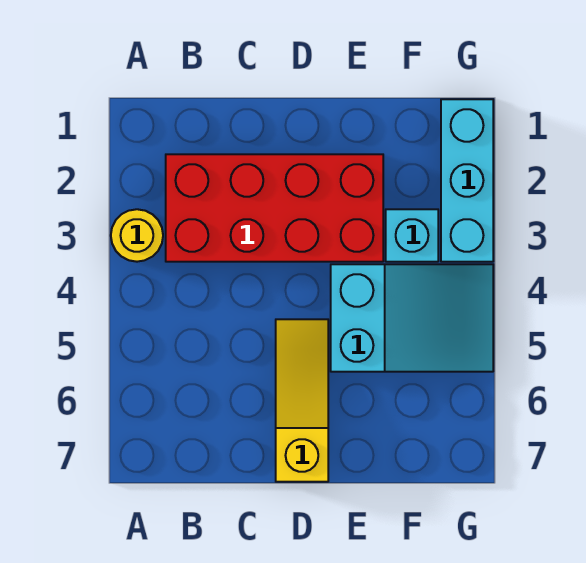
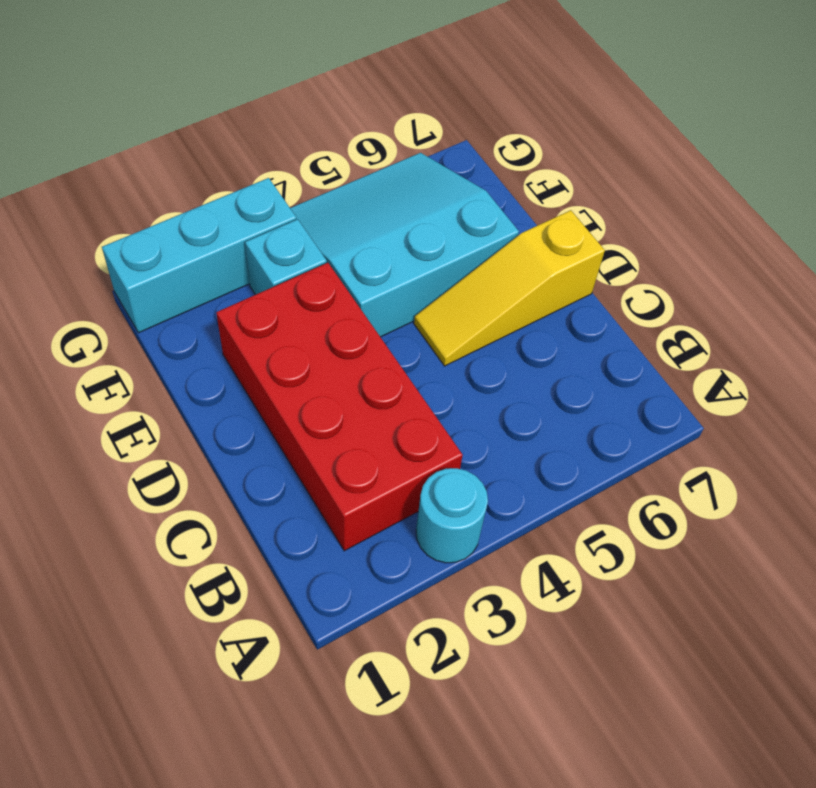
yellow 1x1 round brick [111,209,163,262] -> cyan 1x1 round brick [416,468,488,563]
cyan 2x3 slope [331,264,493,372] -> cyan 3x3 slope [290,153,519,337]

